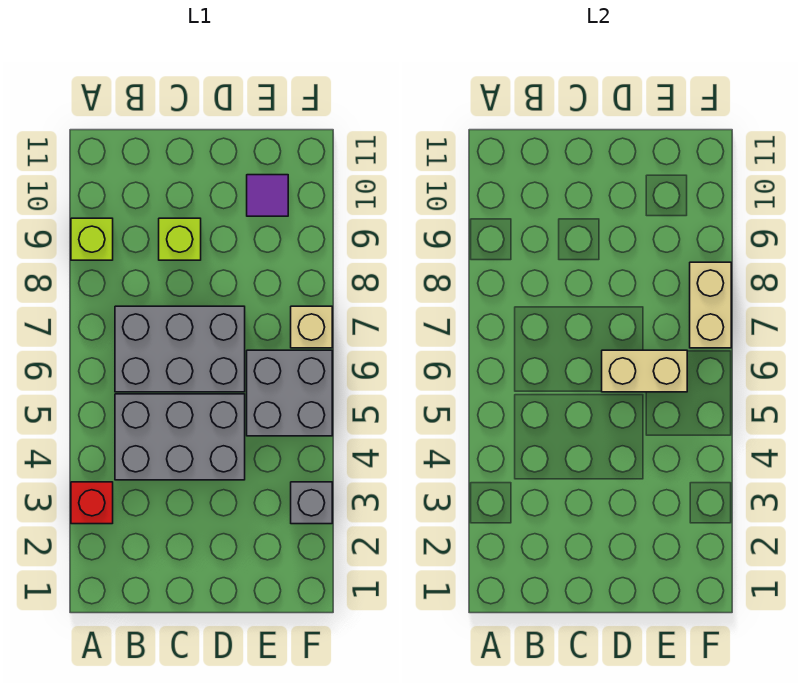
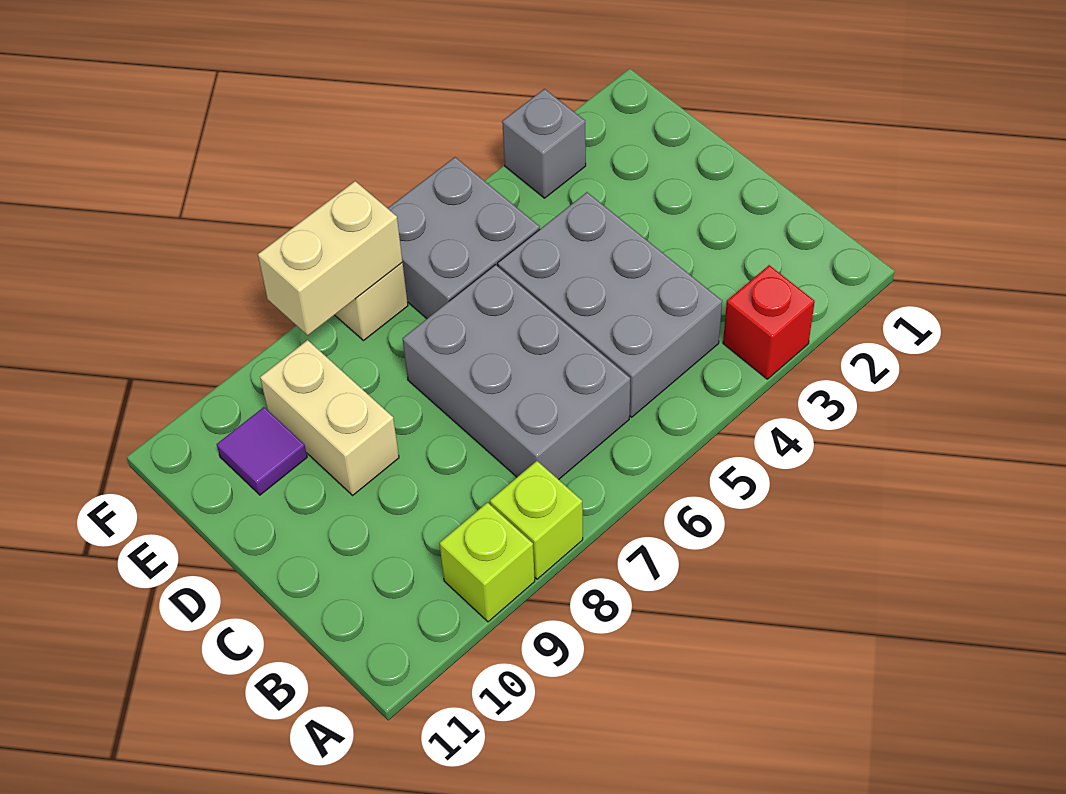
lime 1x1 brick [159,218,201,260] -> lime 1x1 brick moved to [490,461,583,579]
tan 1x2 brick [602,350,687,392] -> tan 1x2 brick moved to [260,340,399,495]

